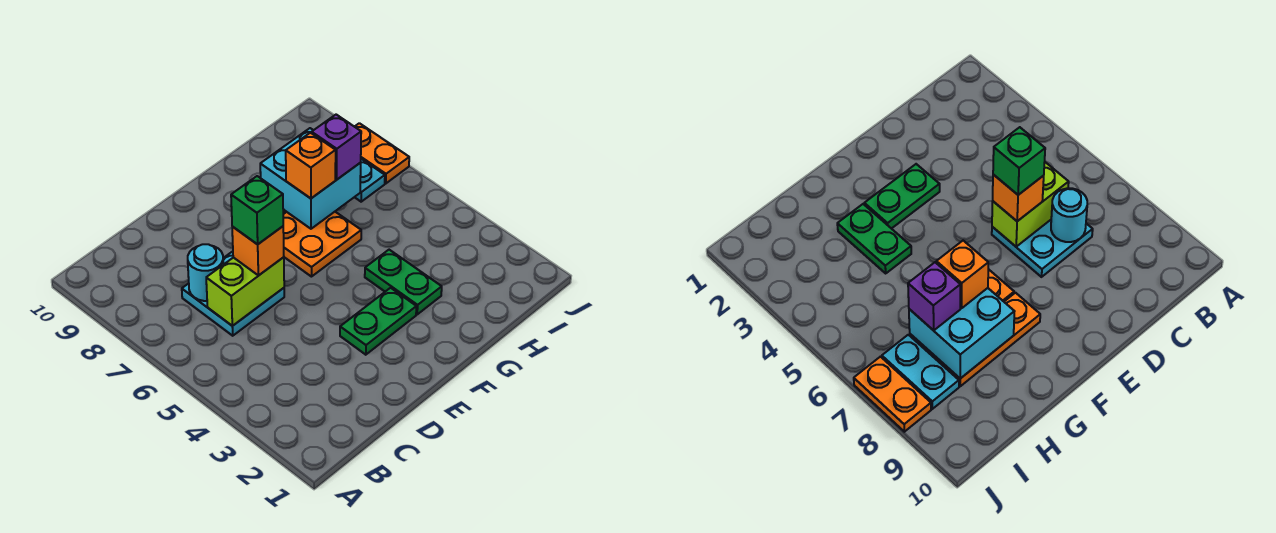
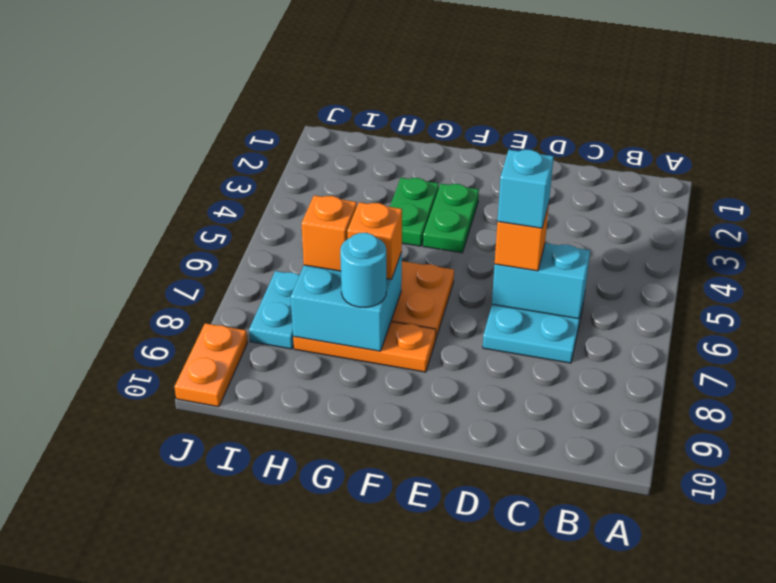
lime 1x2 brick [206,257,284,326] -> cyan 1x2 brick [492,243,590,319]
cyan 1x1 round brick [188,244,223,301] -> cyan 1x1 round brick moved to [340,233,386,308]
green 1x1 brick [231,176,283,244] -> cyan 1x1 brick [497,150,554,228]
green 1x2 plate [340,288,416,355] -> green 1x2 plate turned to [423,184,479,253]
purple 1x1 brick [312,115,361,180] -> orange 1x1 brick [301,195,357,271]
orange 1x2 plate [355,123,409,183] -> orange 1x2 plate moved to [174,323,248,407]

